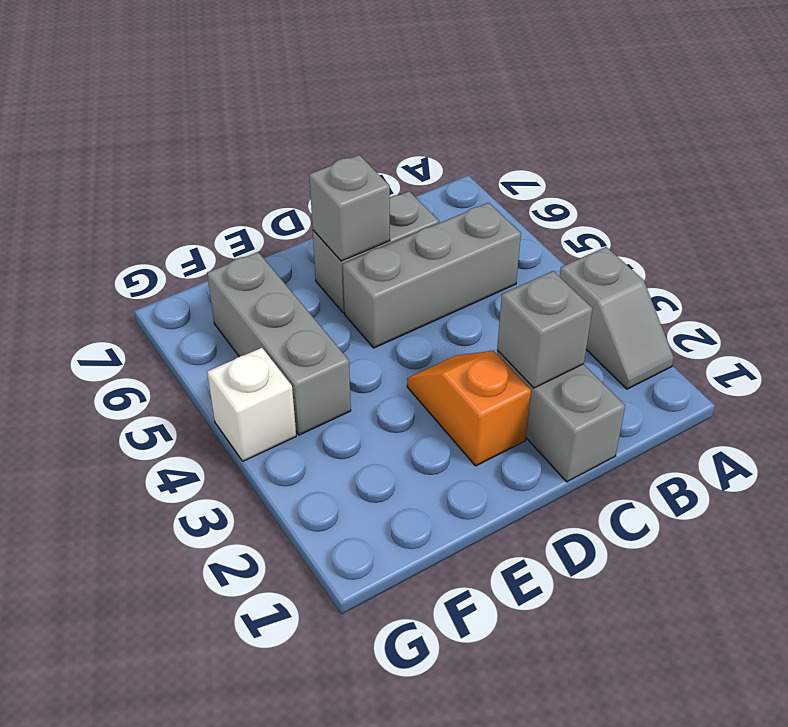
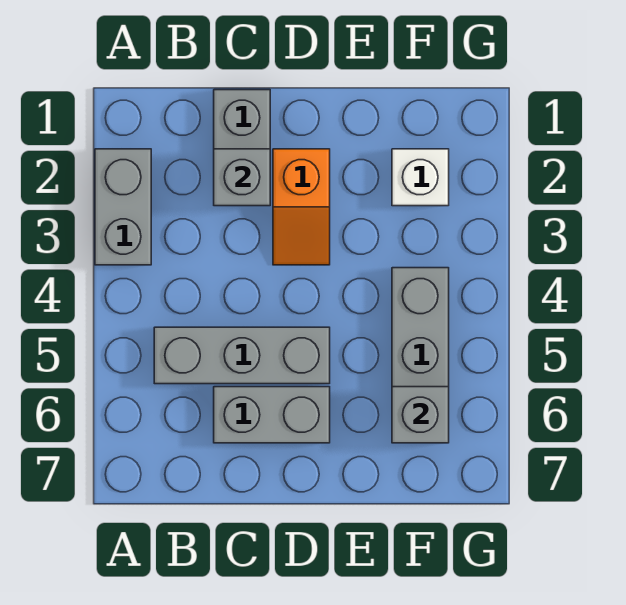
grey 1x2 slope [560,247,674,389] -> grey 1x2 brick [95,149,151,265]
grey 1x1 brick [309,155,390,261] -> grey 1x1 brick moved to [392,387,449,443]
white 1x1 brick [207,348,296,461] -> white 1x1 brick moved to [392,149,449,206]

